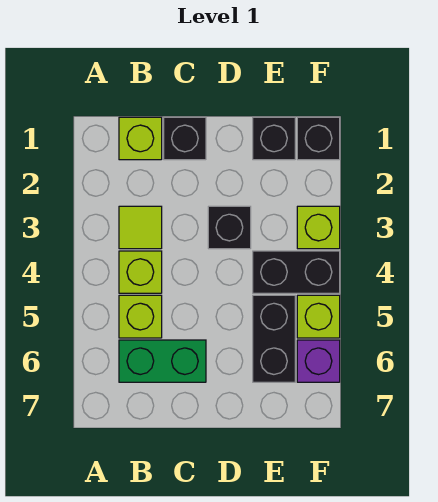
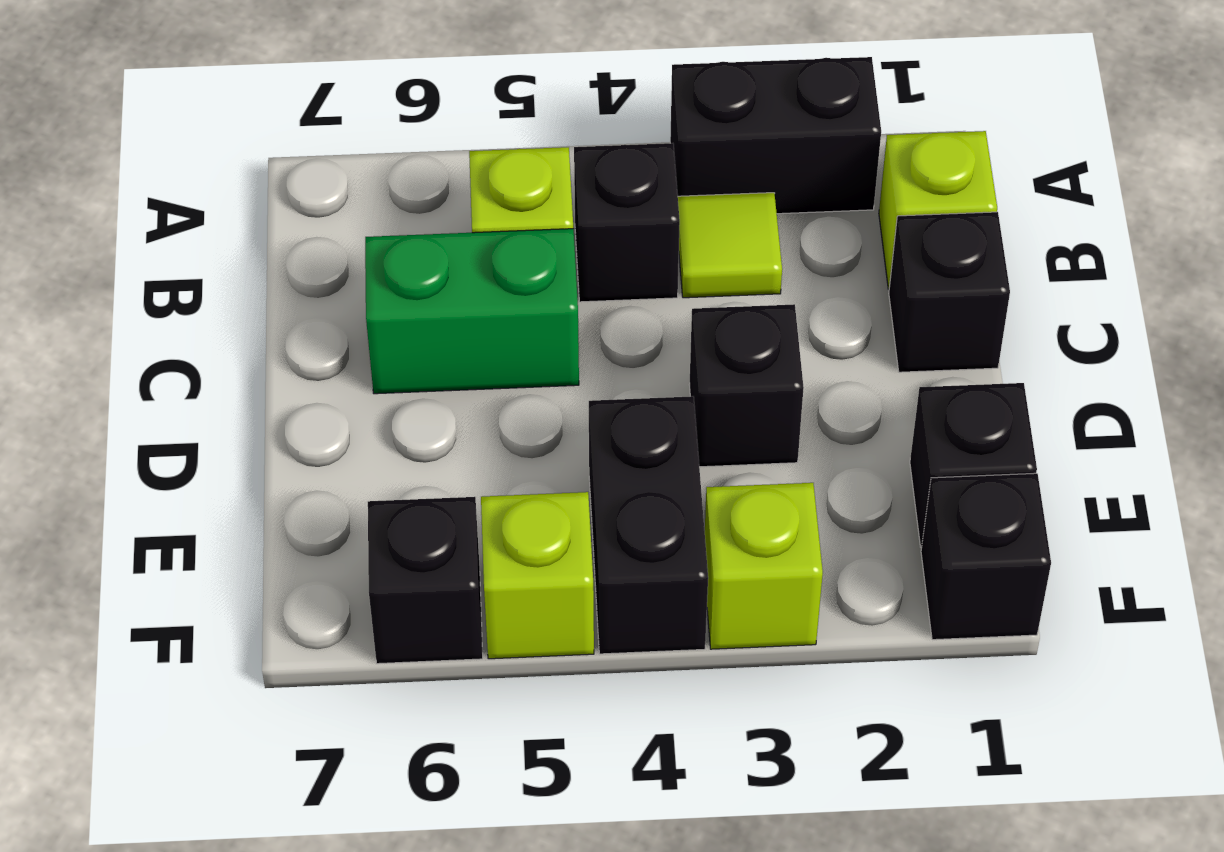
lime 1x1 brick [119,251,162,293] -> black 1x1 brick [574,143,680,302]
green 1x2 brick [119,340,206,382] -> green 1x2 brick turned to [365,229,579,394]
black 1x2 brick [253,295,295,382] -> black 1x2 brick moved to [670,57,881,214]
purple 1x1 brick [297,340,340,382] -> black 1x1 brick [368,497,483,664]

